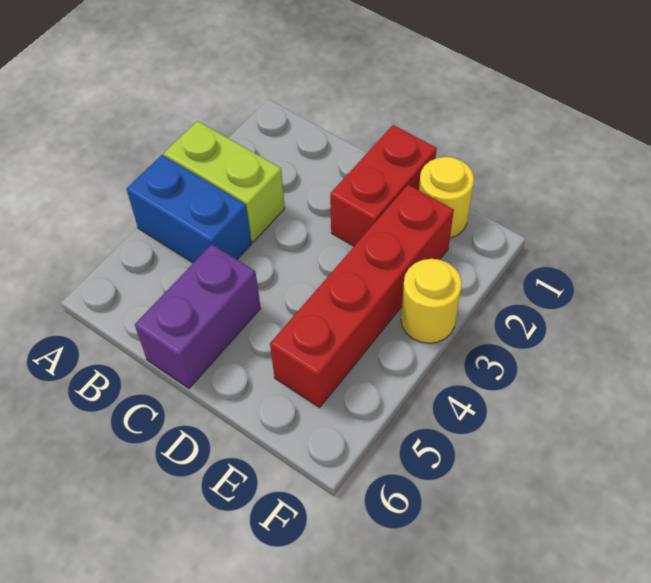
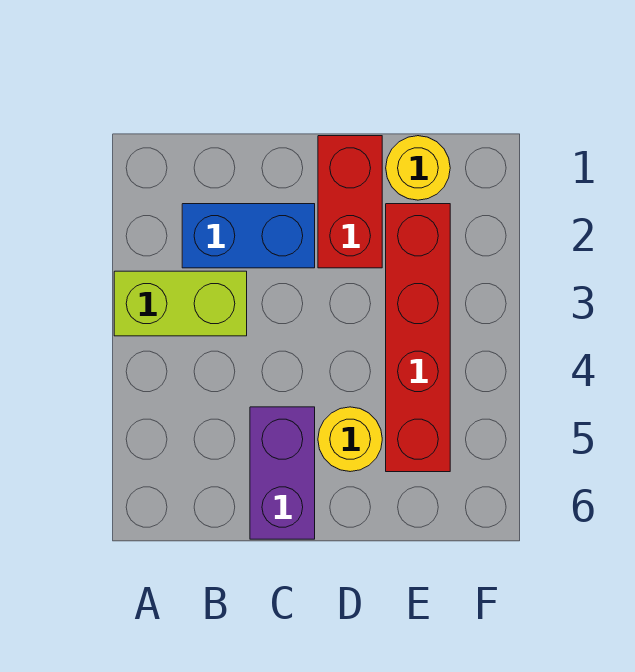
blue 1x2 brick [126,155,252,263] -> blue 1x2 brick moved to [182,204,315,268]
yellow 1x1 round brick [401,259,462,343] -> yellow 1x1 round brick moved to [318,407,382,472]

